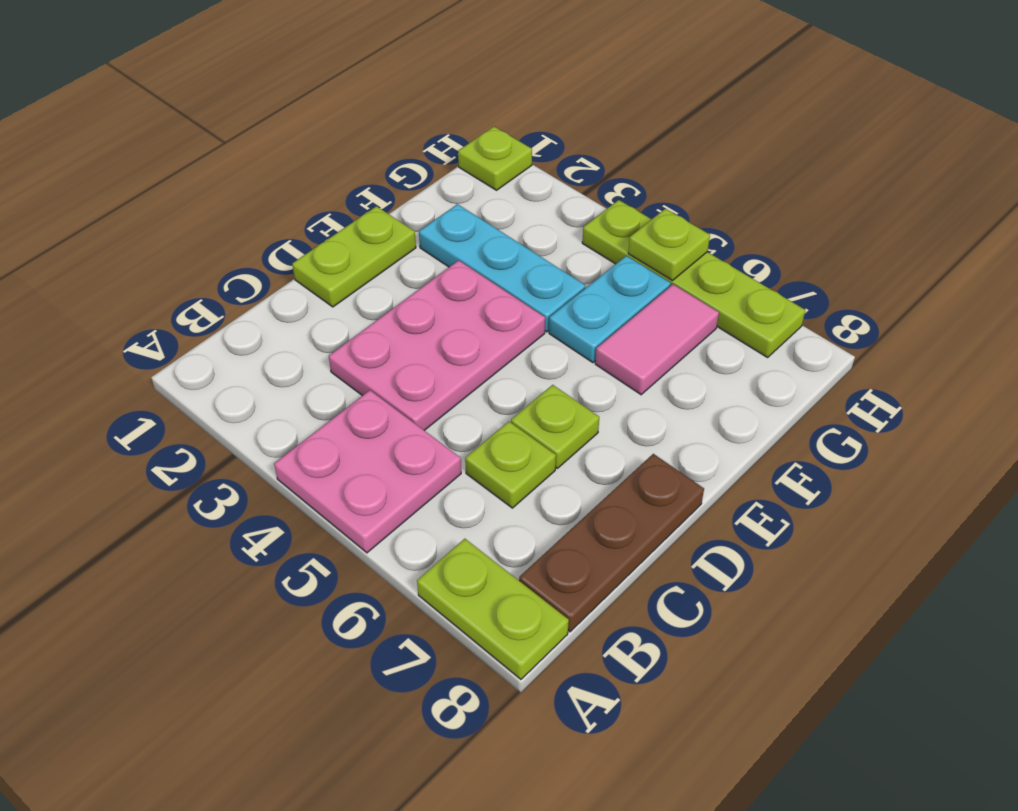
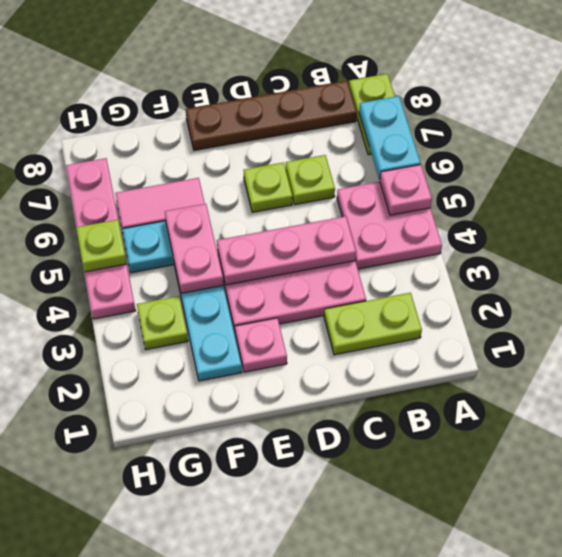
none -> pink 1x1 plate [380,165,432,215]
none -> cyan 1x2 plate [359,96,420,180]
brown 1x3 plate [519,454,704,632] -> brown 1x4 plate [186,81,357,150]
none -> pink 1x3 plate [217,216,356,285]
lime 1x2 plate [292,206,416,307] -> lime 1x2 plate moved to [324,293,422,355]
none -> pink 1x1 plate [235,318,287,372]
none -> pink 1x2 plate [165,204,223,293]
lime 1x1 plate [458,127,532,190] -> lime 1x1 plate moved to [137,296,188,350]
lime 1x4 plate [582,200,805,357] -> pink 1x4 plate [66,158,136,319]

